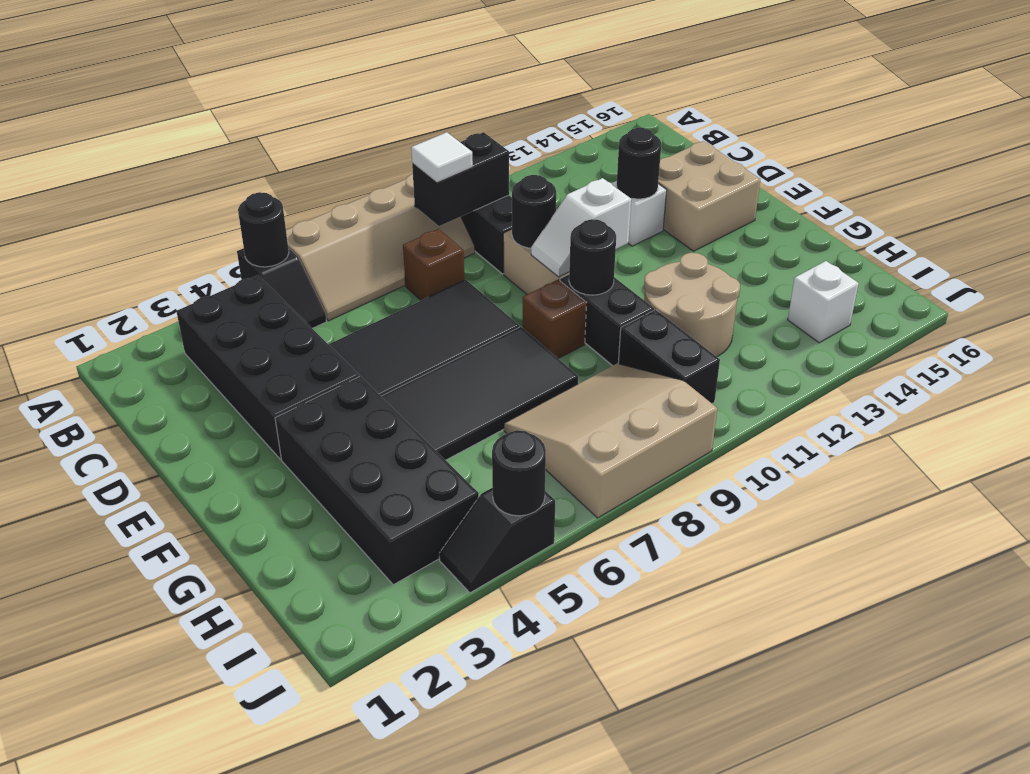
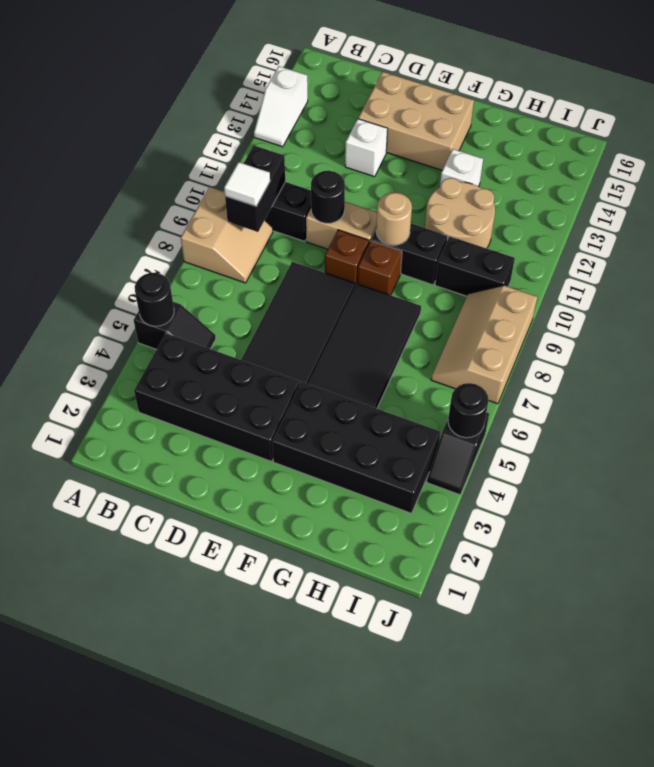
tan 2x4 slope [286,174,475,321] -> tan 2x2 slope [181,187,273,283]
brown 1x1 brick [403,229,465,300] -> brown 1x1 brick moved to [325,230,369,286]
black 1x1 round brick [617,128,661,199] -> none
tan 2x2 brick [658,141,760,251] -> tan 2x3 brick [358,72,474,170]
white 1x2 slope [531,178,631,277] -> white 1x2 slope moved to [254,66,308,147]
black 1x1 round brick [569,219,616,295] -> tan 1x1 round brick [376,192,412,245]
tan 3x3 slope [504,364,717,518] -> tan 2x3 slope [431,285,537,404]
white 1x1 brick [788,261,859,343] -> white 1x1 brick moved to [440,149,483,187]

